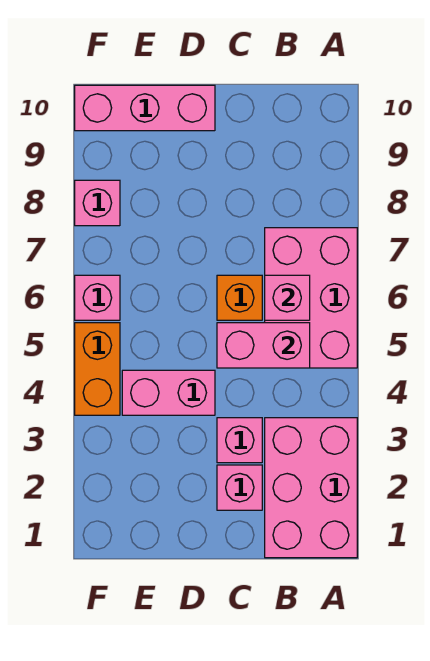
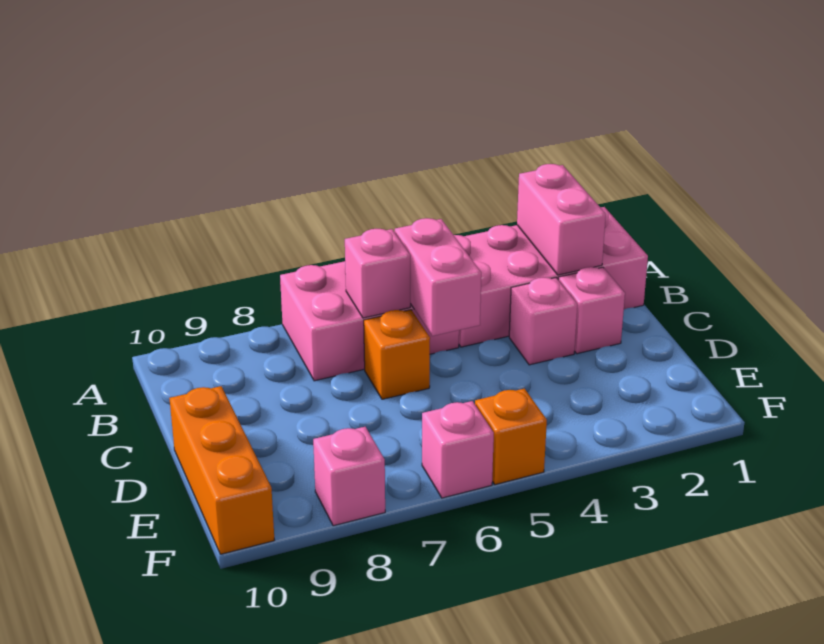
pink 2x3 brick [265,418,357,558] -> pink 2x4 brick [454,207,648,347]
pink 1x2 brick [122,370,215,415] -> pink 1x2 brick moved to [517,164,606,275]
pink 1x3 brick [75,85,215,131] -> orange 1x3 brick [169,386,274,554]
orange 1x2 brick [75,323,120,415] -> orange 1x1 brick [475,389,547,485]

